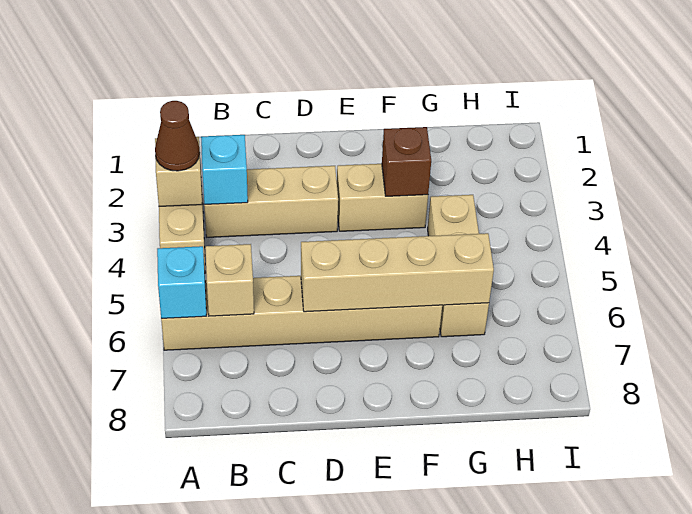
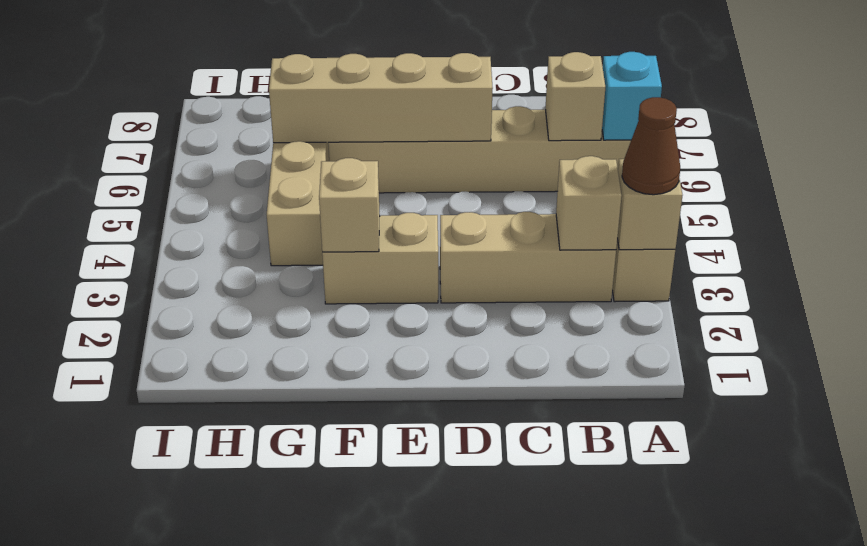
cyan 1x1 brick [201,135,248,204] -> tan 1x1 brick [556,156,622,250]
brown 1x1 brick [382,127,431,196] -> tan 1x1 brick [319,158,380,252]

